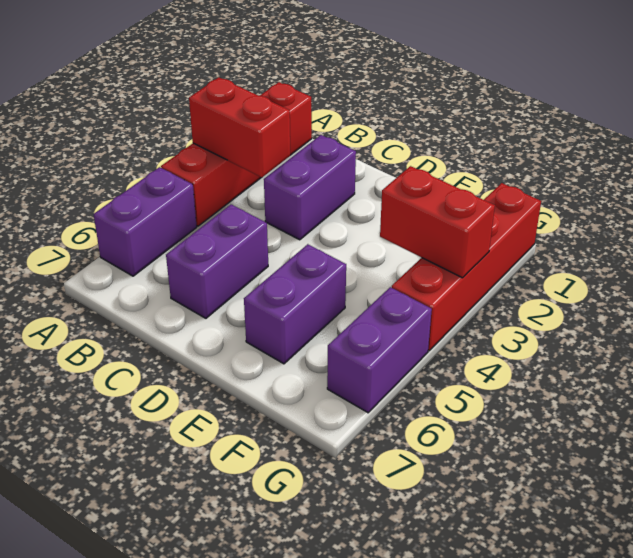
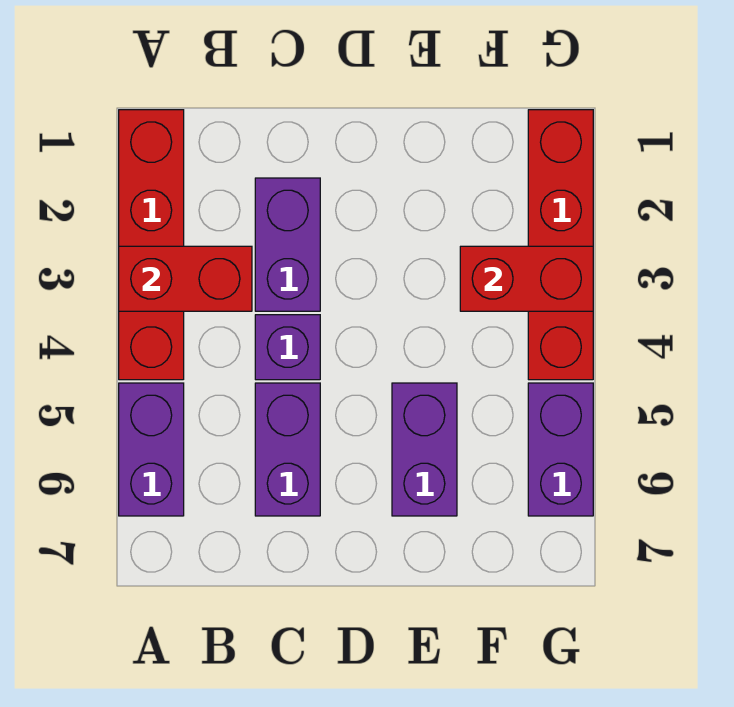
none -> purple 1x1 brick [255,315,320,380]

